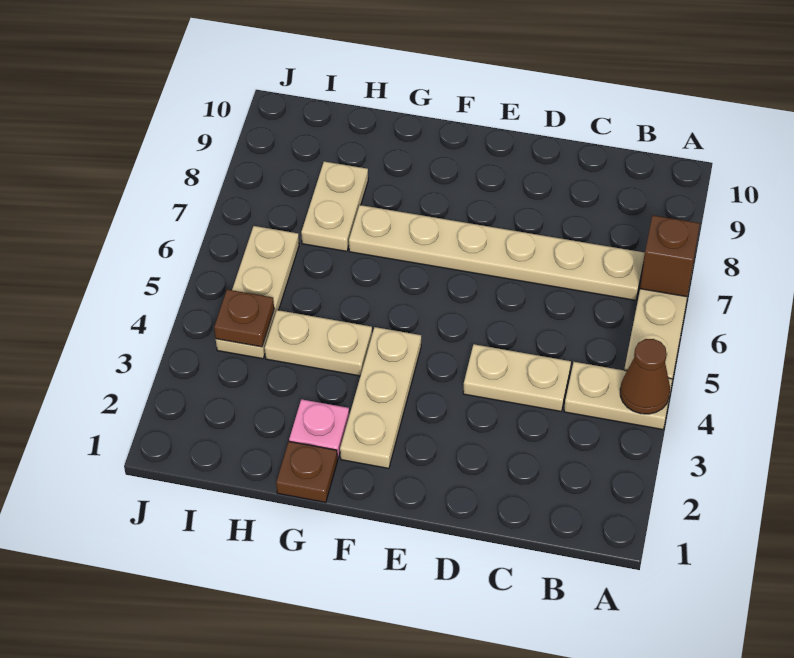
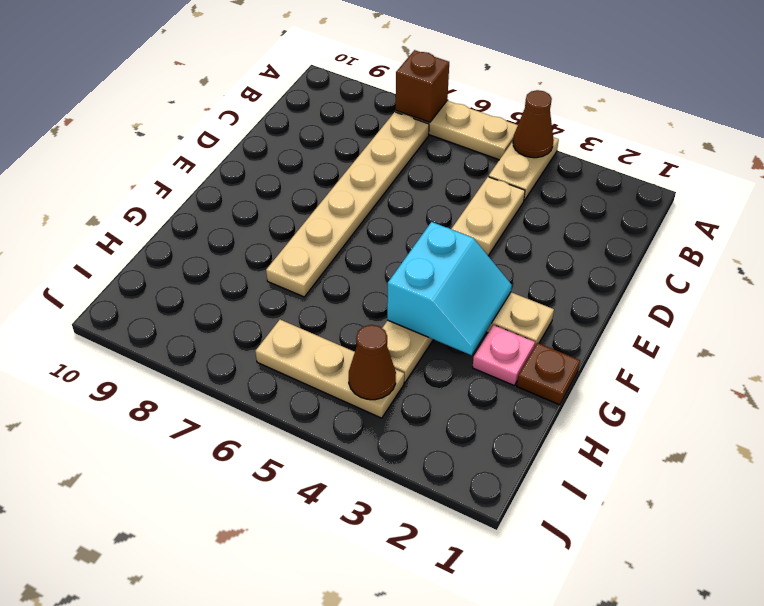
none -> cyan 2x2 slope [387,222,512,355]
tan 1x2 plate [301,162,368,251] -> none
brown 1x1 plate [214,289,274,347] -> brown 1x1 cone [349,325,396,400]

